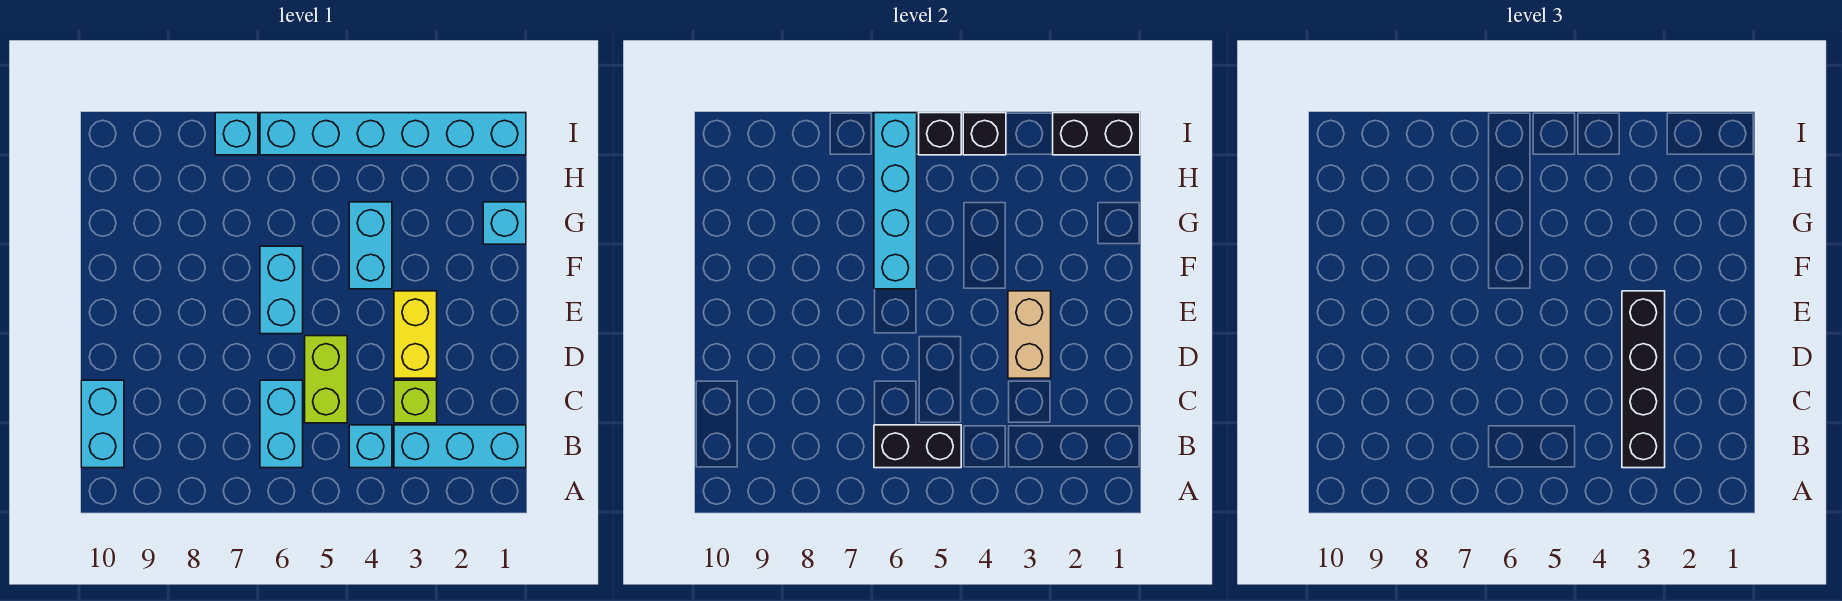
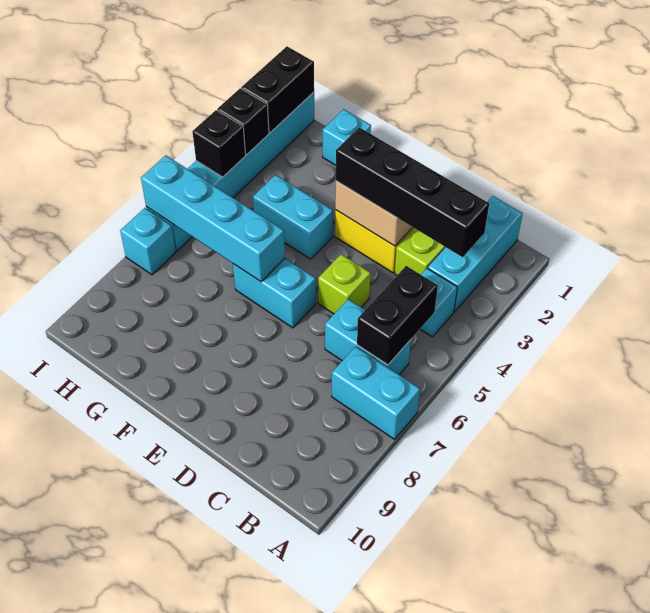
cyan 1x2 brick [81,380,124,468] -> cyan 1x2 brick moved to [332,346,420,439]
lime 1x2 brick [305,336,347,423] -> lime 1x1 brick [318,254,371,314]
black 1x1 brick [919,113,961,155] -> black 1x1 brick moved to [217,88,269,155]

